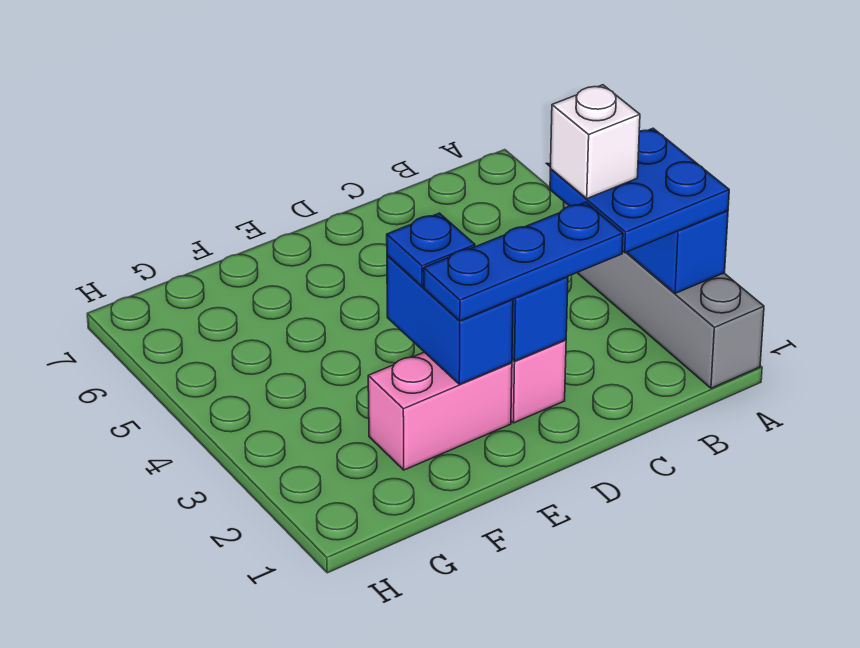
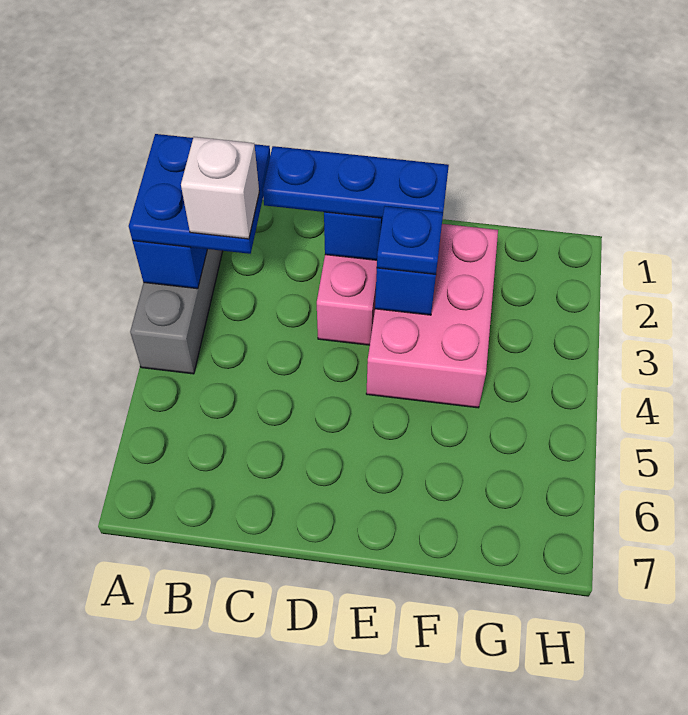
pink 1x2 brick [368,352,512,470] -> pink 2x3 brick [366,224,498,408]

